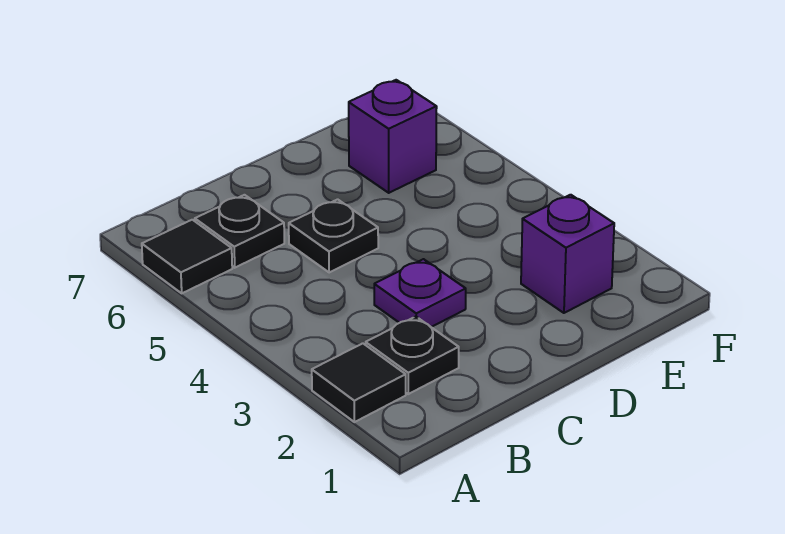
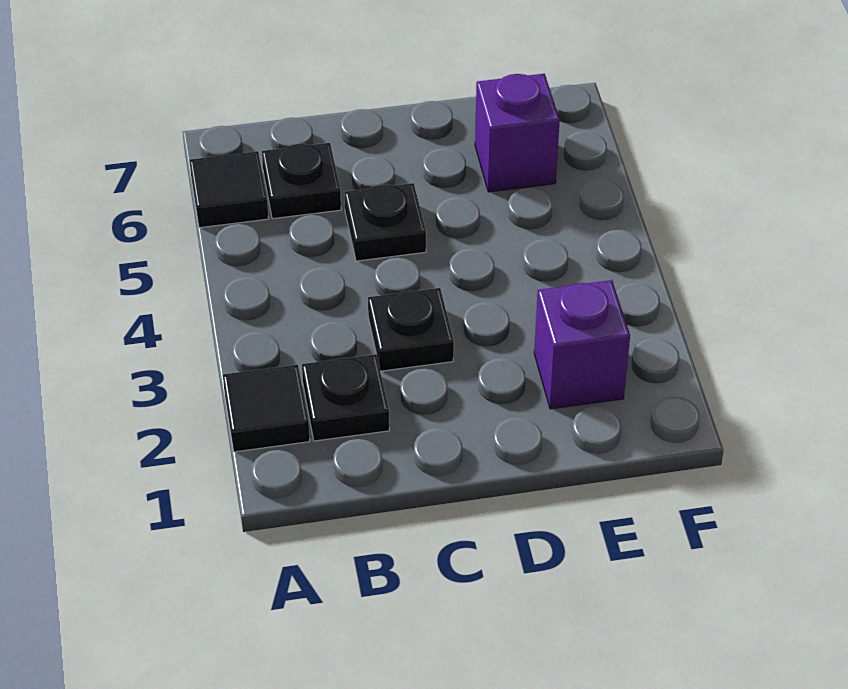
purple 1x1 plate [374,259,466,327] -> black 1x1 plate [368,288,454,371]

